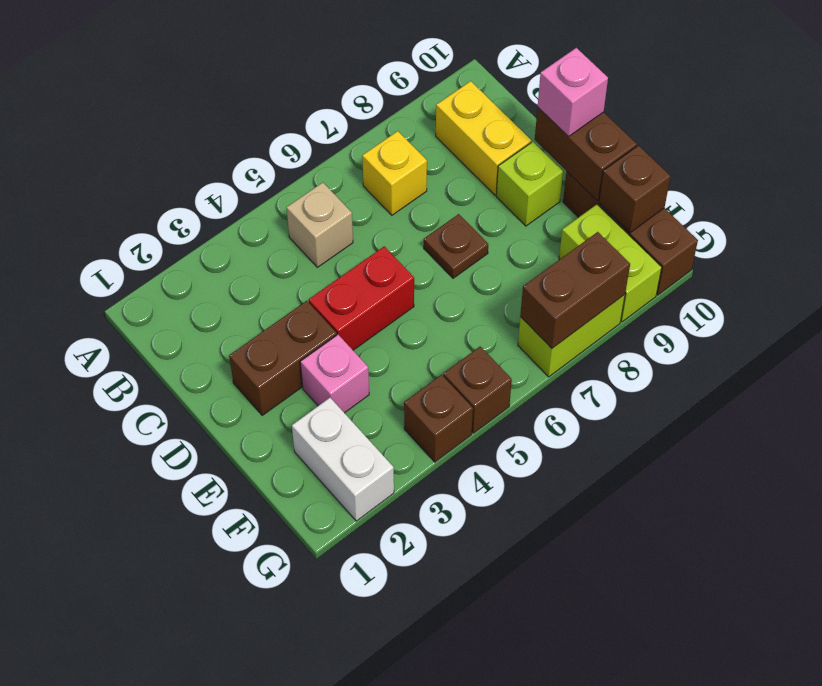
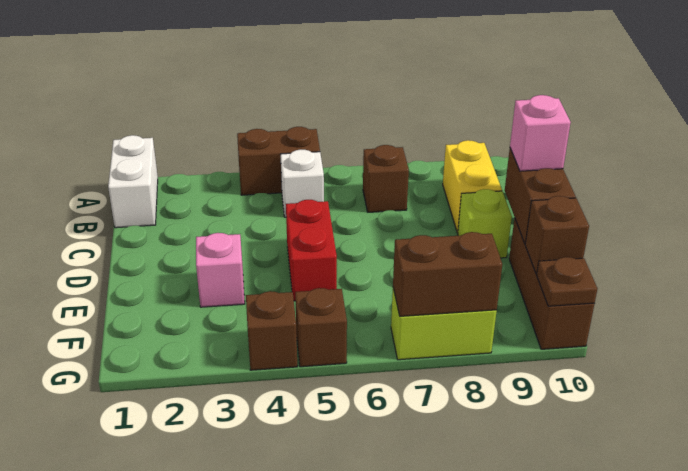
tan 1x1 brick [287,182,353,267] -> white 1x1 brick [281,150,324,217]
yellow 1x1 brick [362,131,427,215] -> brown 1x1 brick [363,145,409,212]
brown 1x2 brick [229,301,337,415] -> brown 1x2 brick moved to [237,127,320,195]
red 1x2 brick [309,246,414,350] -> red 1x2 brick turned to [286,200,337,301]
brown 1x1 plate [424,214,488,278] -> brown 1x1 plate moved to [537,257,597,306]
white 1x2 brick [292,398,394,521] -> white 1x2 brick moved to [108,135,158,228]
lime 1x2 brick [559,204,662,322] -> none

